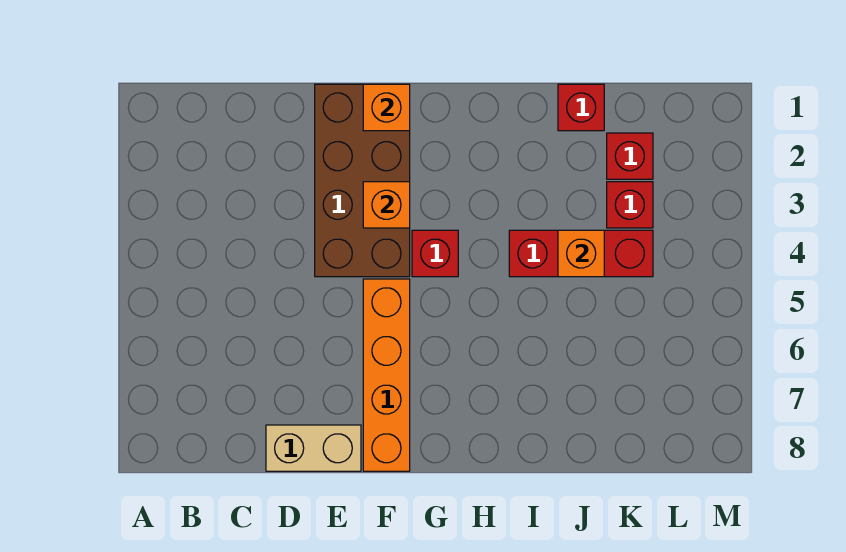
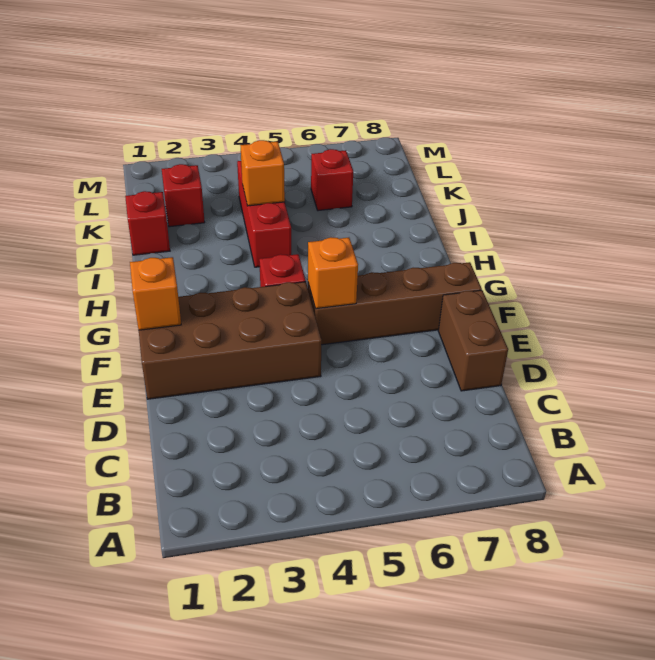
tan 1x2 brick [266,425,361,471] -> brown 1x2 brick [438,290,508,391]
orange 1x1 brick [363,182,410,228] -> orange 1x1 brick moved to [308,237,358,309]
orange 1x4 brick [363,279,410,471] -> brown 1x4 brick [308,262,482,345]
red 1x1 brick [607,182,653,228] -> red 1x1 brick moved to [311,149,353,211]

